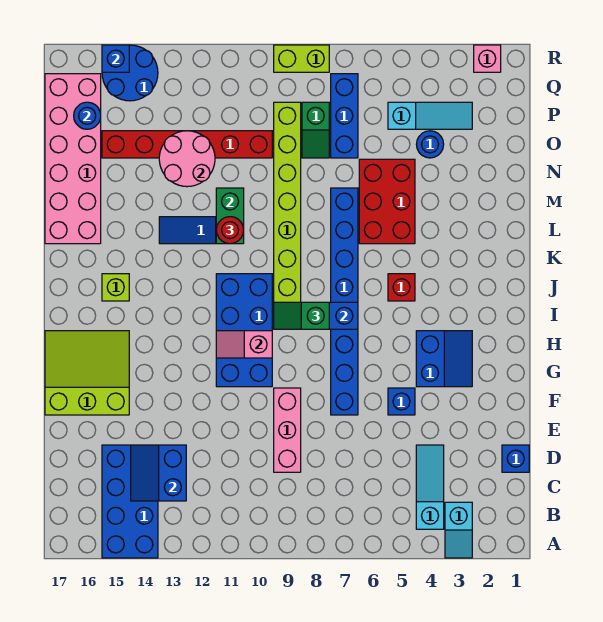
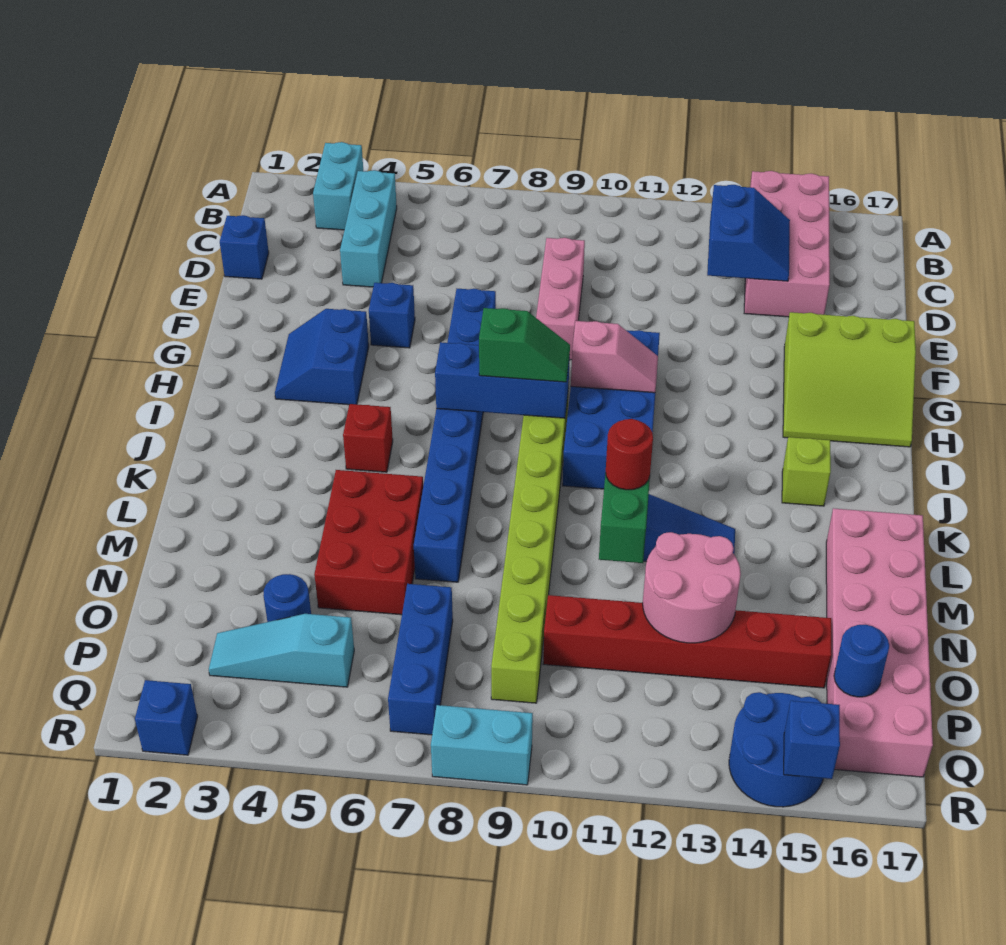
cyan 1x2 slope [445,502,472,558] -> cyan 1x2 brick [313,142,363,230]
blue 2x4 brick [102,445,158,558] -> pink 2x4 brick [744,171,830,317]
cyan 1x3 slope [416,445,444,529] -> cyan 1x3 brick [340,170,397,287]
green 1x2 slope [302,102,329,158] -> none
pink 1x1 brick [474,45,501,72] -> blue 1x1 brick [135,680,198,755]
lime 1x2 brick [274,45,329,72] -> cyan 1x2 brick [431,705,533,785]

